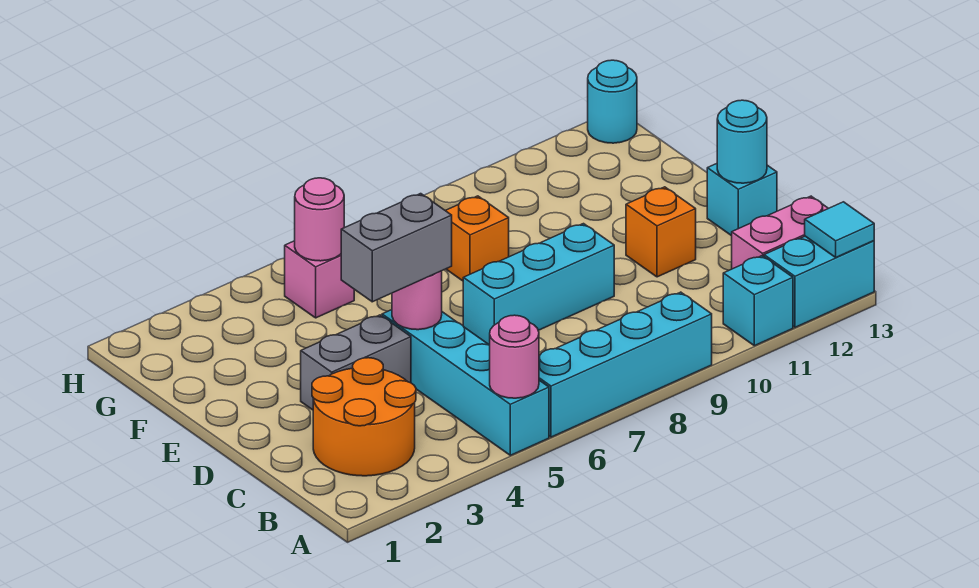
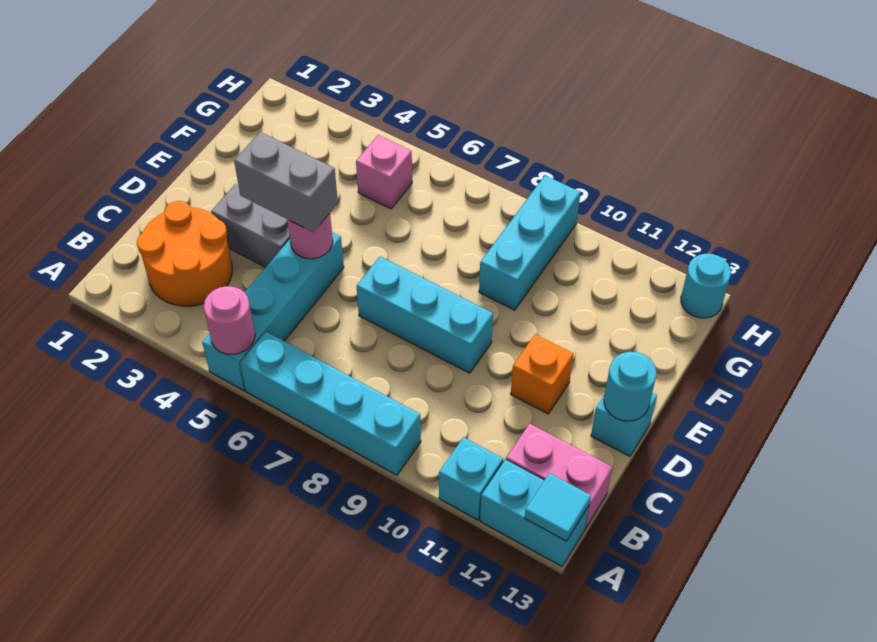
orange 1x1 brick [446,196,509,281] -> none
none -> cyan 1x3 brick [479,176,581,310]
pink 1x1 round brick [295,178,344,261] -> none

